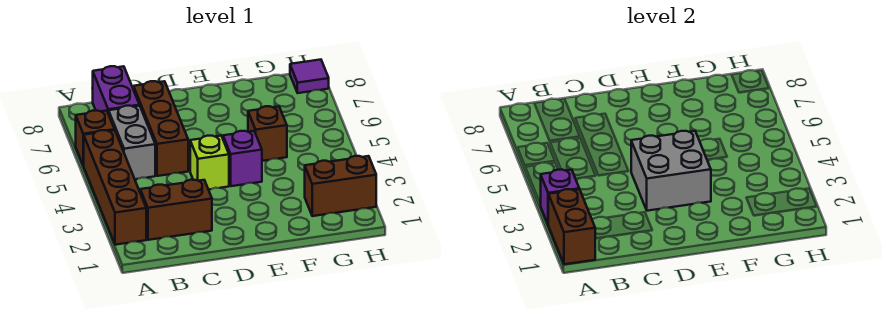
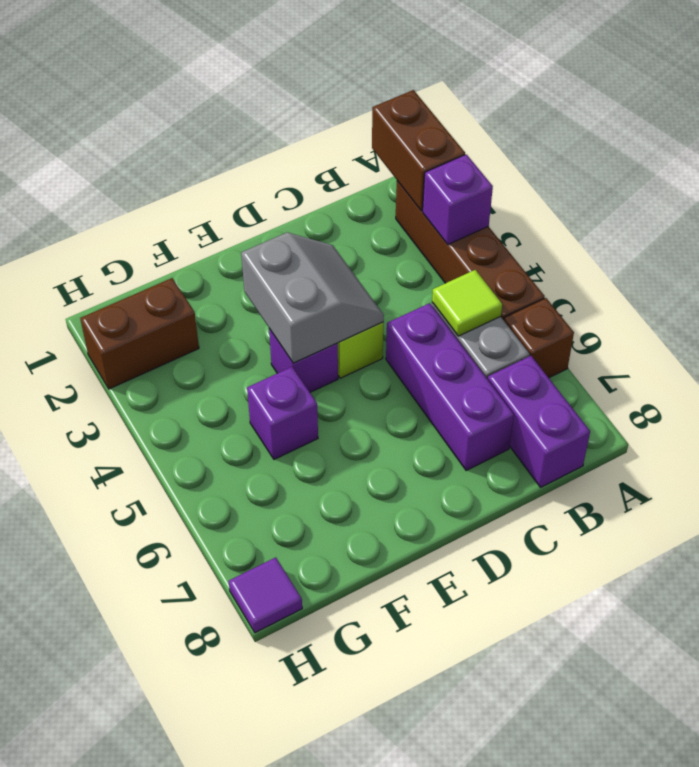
brown 1x2 brick [140,180,212,240] -> none
none -> lime 1x1 tile [432,270,502,336]
brown 1x3 brick [134,81,188,176] -> purple 1x3 brick [386,303,514,471]
grey 2x2 brick [631,131,711,211] -> grey 2x2 slope [241,232,384,363]
brown 1x1 brick [248,106,287,161] -> purple 1x1 brick [247,367,318,459]

